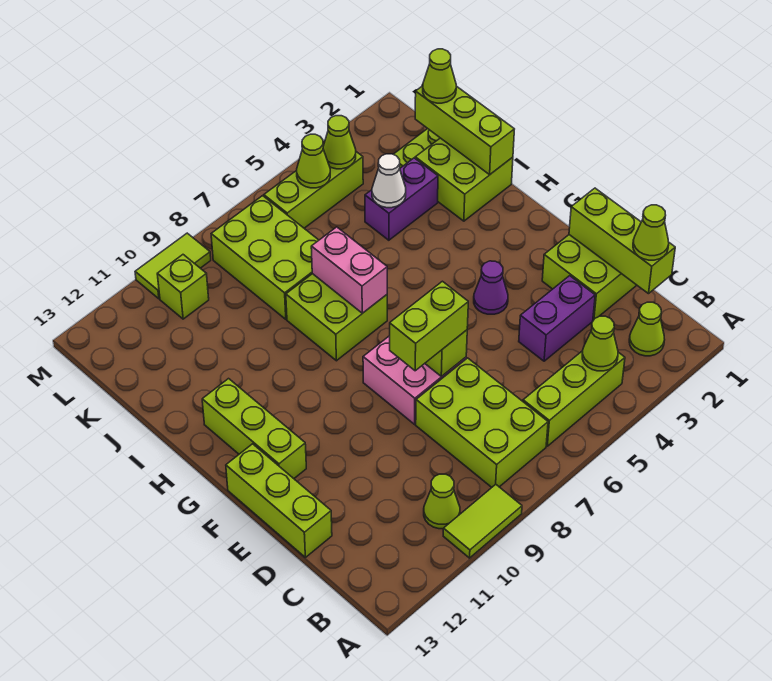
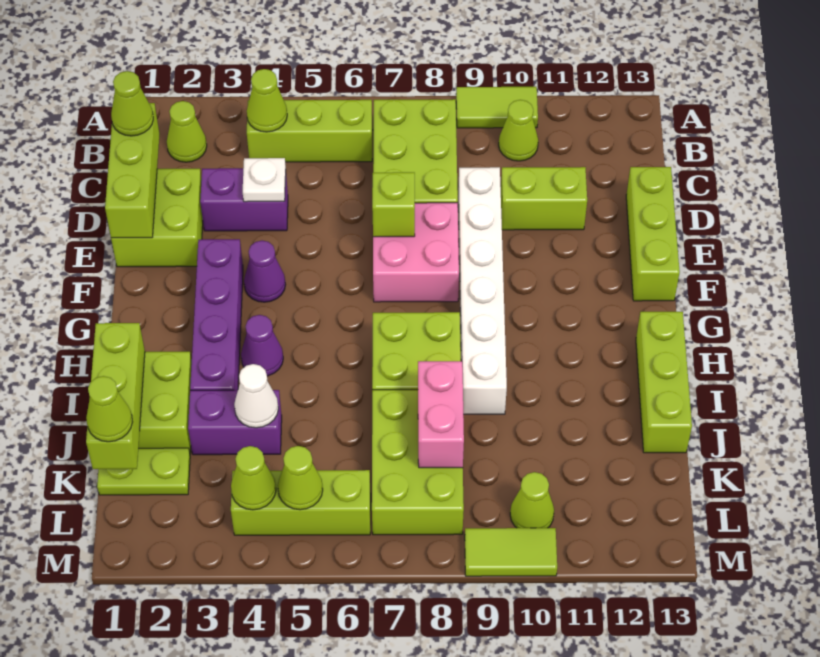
none -> white 1x1 plate [243,158,286,202]
none -> white 1x6 brick [458,167,507,414]
lime 1x2 brick [390,281,468,371] -> lime 1x2 brick moved to [501,167,587,230]
none -> purple 1x4 brick [190,239,243,390]
lime 1x3 brick [202,379,306,479] -> lime 1x3 brick moved to [636,312,692,453]
none -> purple 1x1 cone [241,315,283,376]
pink 1x2 brick [311,227,387,313] -> pink 1x2 brick moved to [418,361,464,468]
lime 1x1 brick [157,255,209,319] -> lime 1x1 cone [510,472,554,528]

